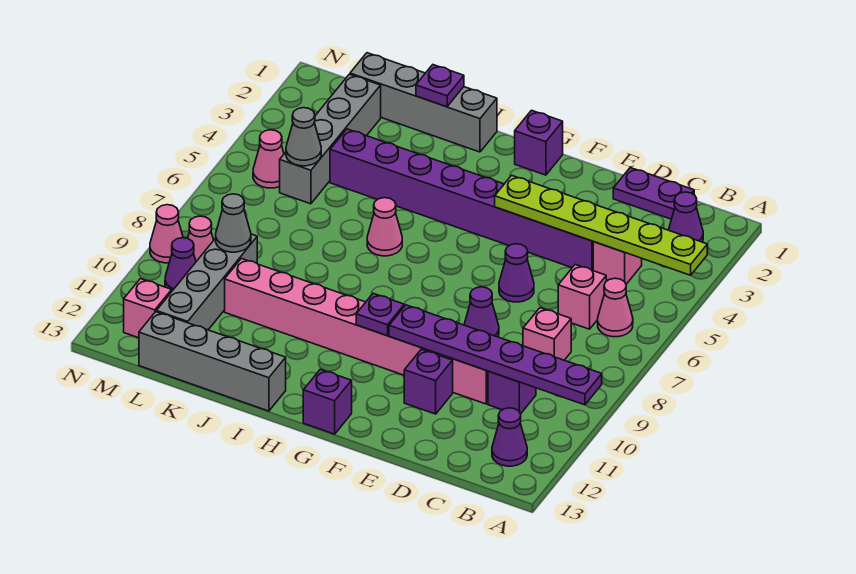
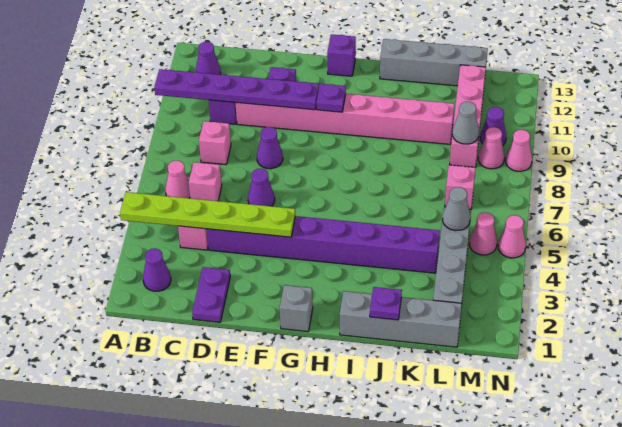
purple 1x2 plate [613,168,694,219] -> purple 1x2 plate turned to [192,267,230,322]
purple 1x1 brick [515,110,563,175] -> grey 1x1 brick [280,285,313,332]
pink 1x1 cone [367,198,402,256] -> pink 1x1 cone moved to [498,215,526,258]
grey 1x4 brick [156,234,257,330] -> pink 1x4 brick [450,65,486,167]
pink 1x1 brick [124,279,172,338] -> pink 1x1 brick moved to [445,165,475,210]

